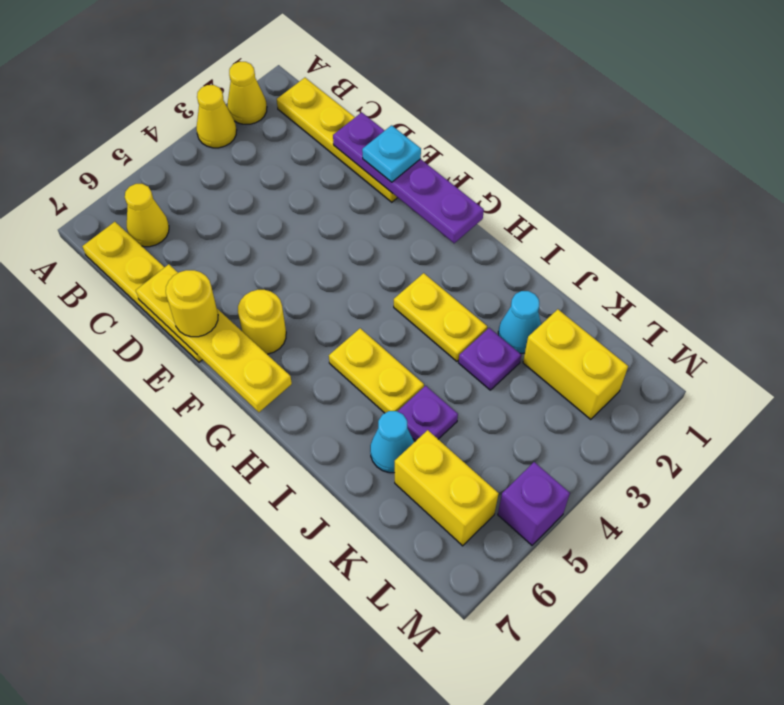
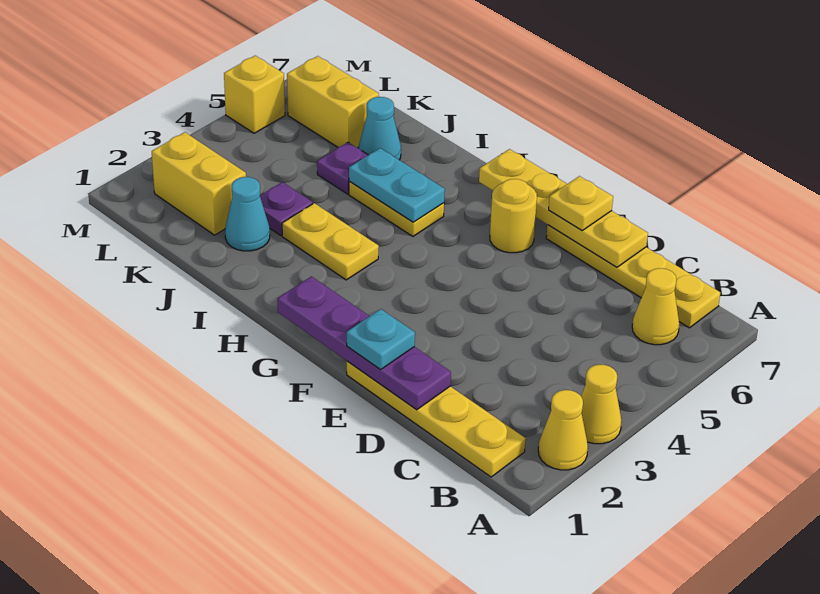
yellow 1x1 round brick [166,270,218,337] -> yellow 1x1 plate [549,176,613,230]
none -> cyan 1x2 plate [349,148,445,222]
purple 1x1 brick [498,462,570,545] -> yellow 1x1 brick [224,56,285,133]

